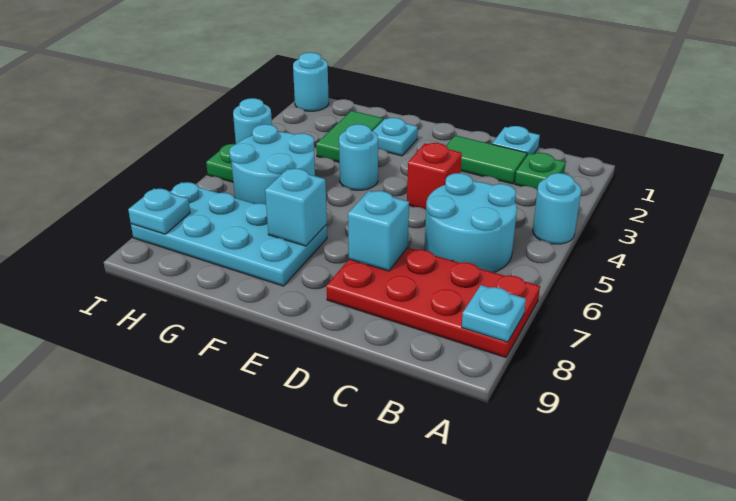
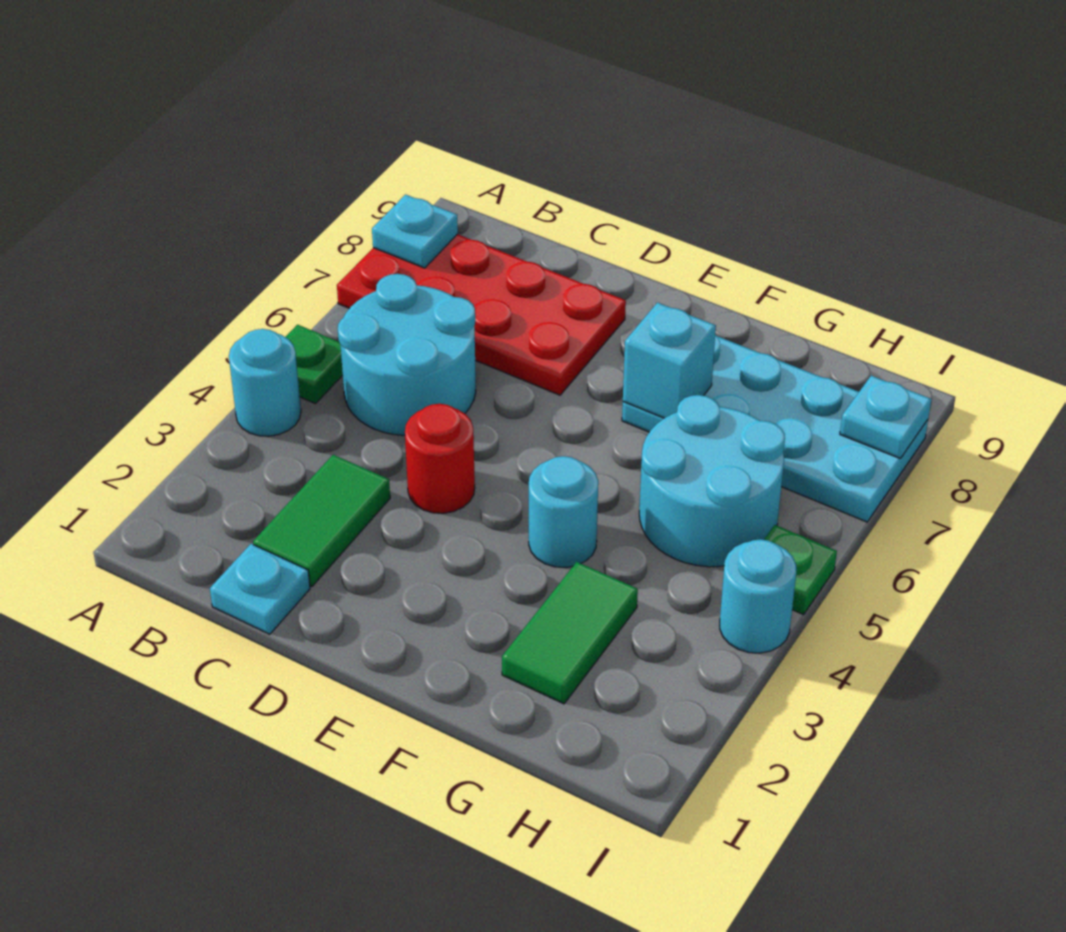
green 1x1 plate [515,153,566,190] -> green 1x1 plate moved to [286,325,343,404]
green 1x2 tile [446,135,527,184] -> green 1x2 tile turned to [253,455,390,587]
red 1x1 brick [407,143,462,209] -> red 1x1 round brick [405,404,475,513]
cyan 1x1 brick [348,191,409,271] -> none
cyan 1x1 plate [373,118,418,156] -> none
cyan 1x1 round brick [293,53,329,111] -> none

